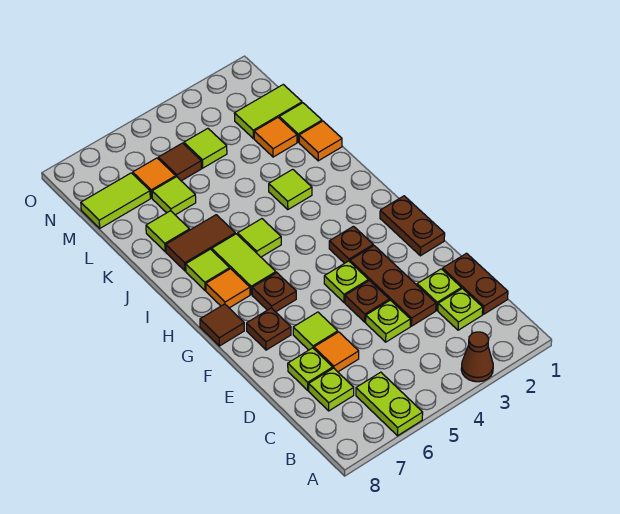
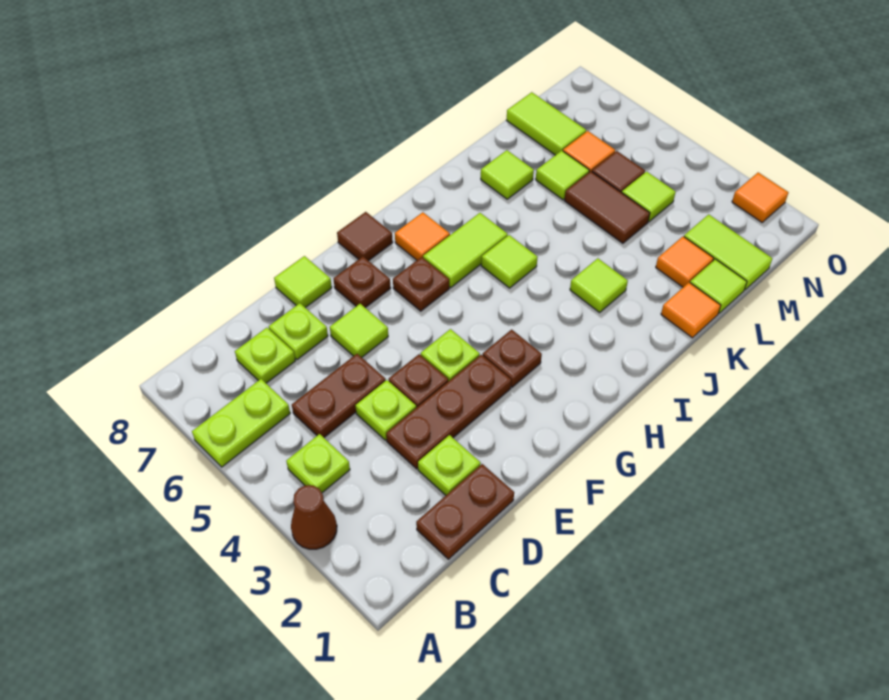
lime 1x1 plate [438,289,483,330] -> lime 1x1 plate moved to [286,434,350,493]
orange 1x1 tile [314,332,359,372] -> orange 1x1 tile moved to [732,172,788,222]
brown 1x2 plate [380,196,445,256] -> brown 1x2 plate moved to [292,354,386,437]
lime 1x1 tile [186,249,230,290] -> lime 1x1 tile moved to [274,256,332,308]
brown 1x2 tile [166,215,235,271] -> brown 1x2 tile moved to [564,171,650,243]

